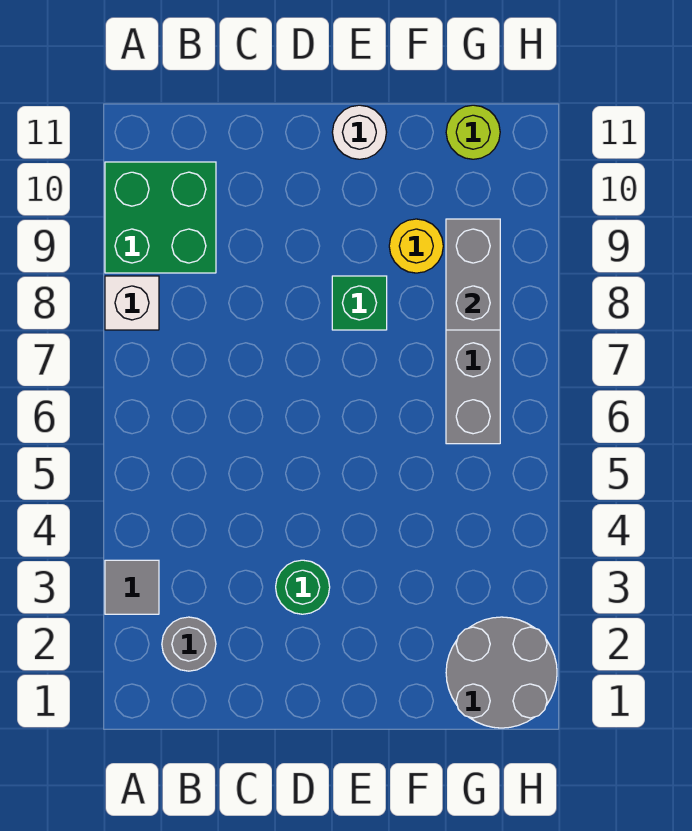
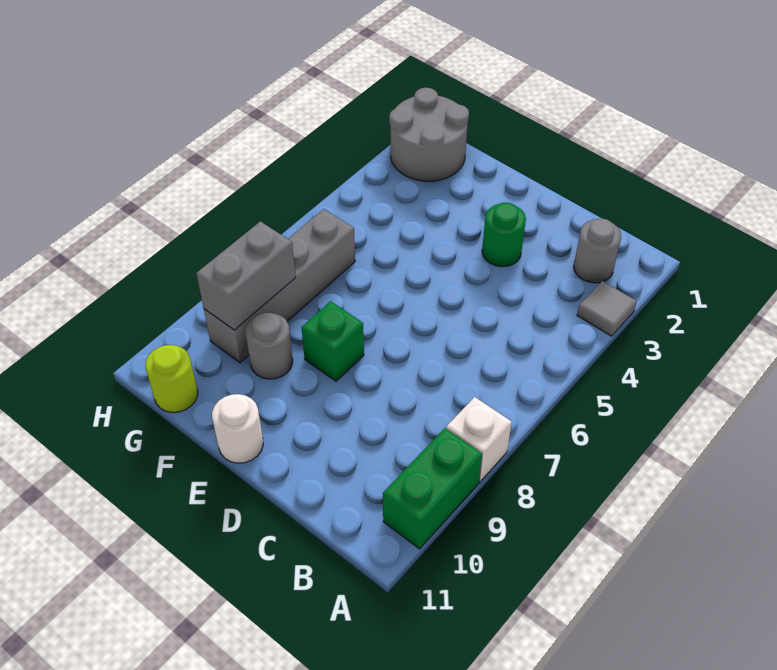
green 2x2 brick [105,162,216,273] -> green 1x2 brick [383,428,482,549]
yellow 1x1 round brick [389,219,443,273] -> grey 1x1 round brick [245,312,293,379]

